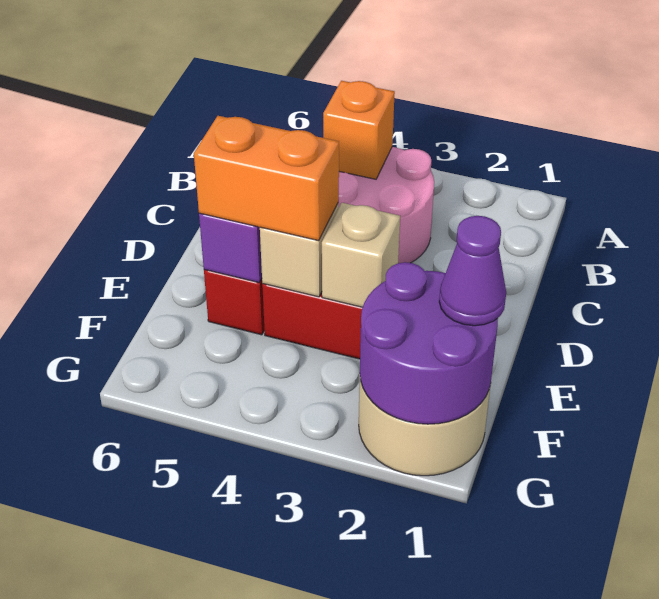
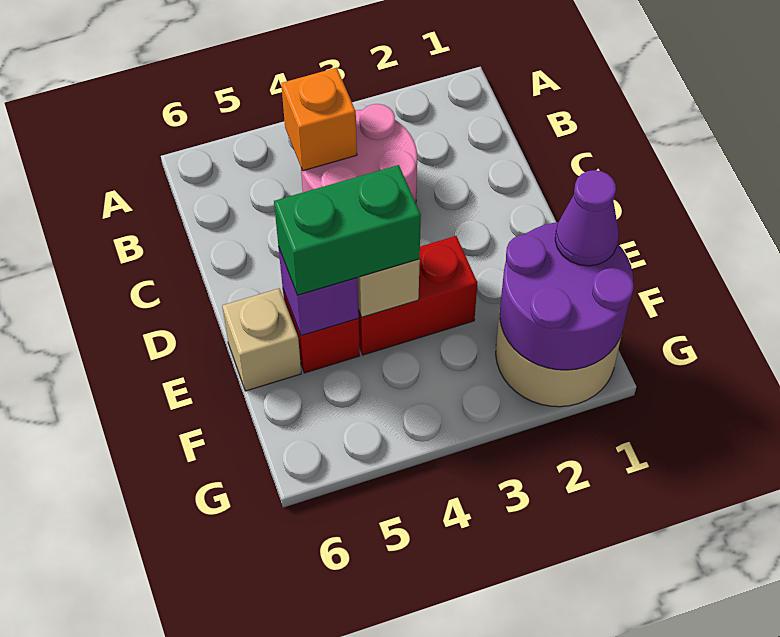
tan 1x1 brick [322,203,400,307] -> tan 1x1 brick moved to [222,288,301,391]
orange 1x2 brick [194,116,339,241] -> green 1x2 brick [274,165,421,295]

